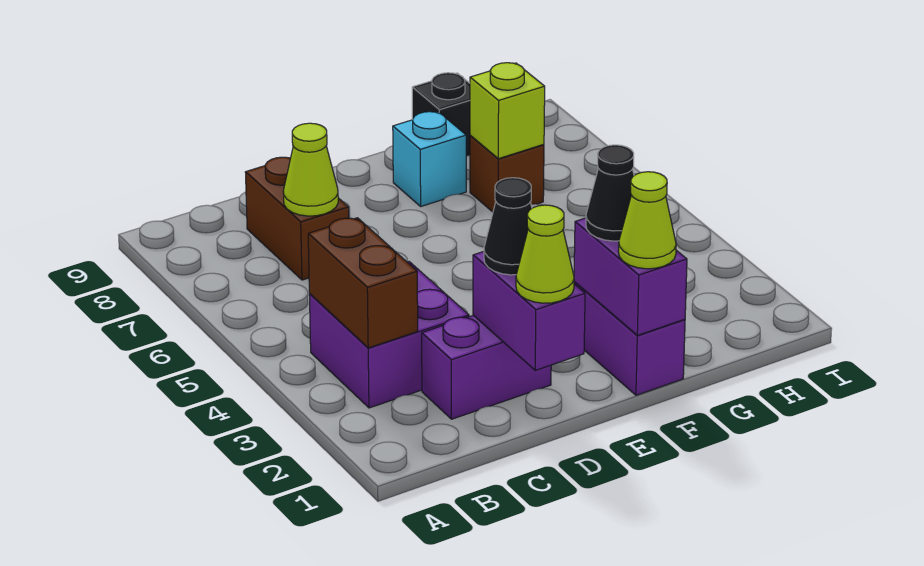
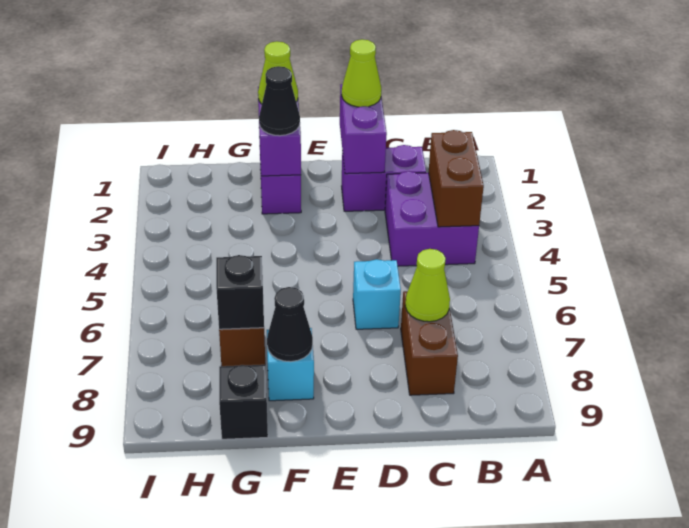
black 1x1 cone [484,178,532,275] -> black 1x1 cone moved to [267,287,313,362]
none -> cyan 1x1 brick [353,259,401,329]
lime 1x1 brick [470,63,545,159] -> black 1x1 brick [216,255,264,329]

